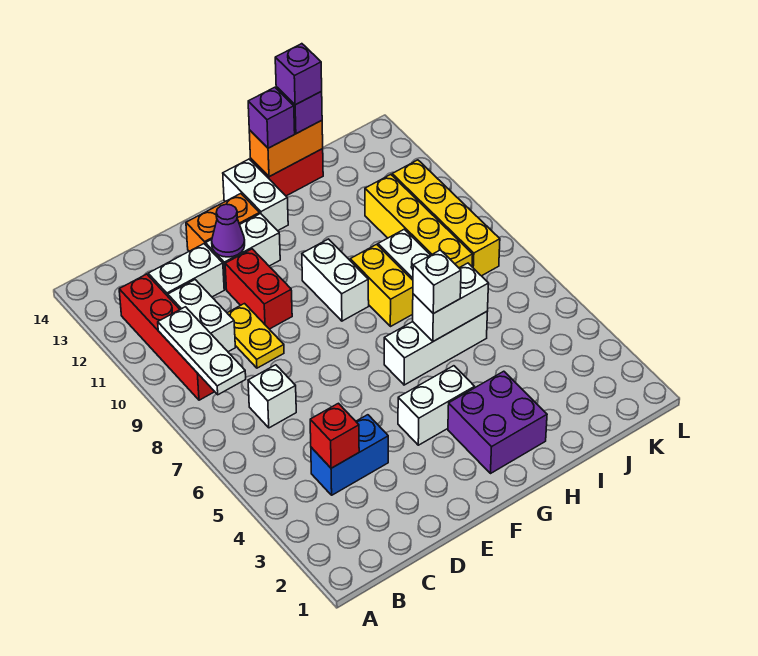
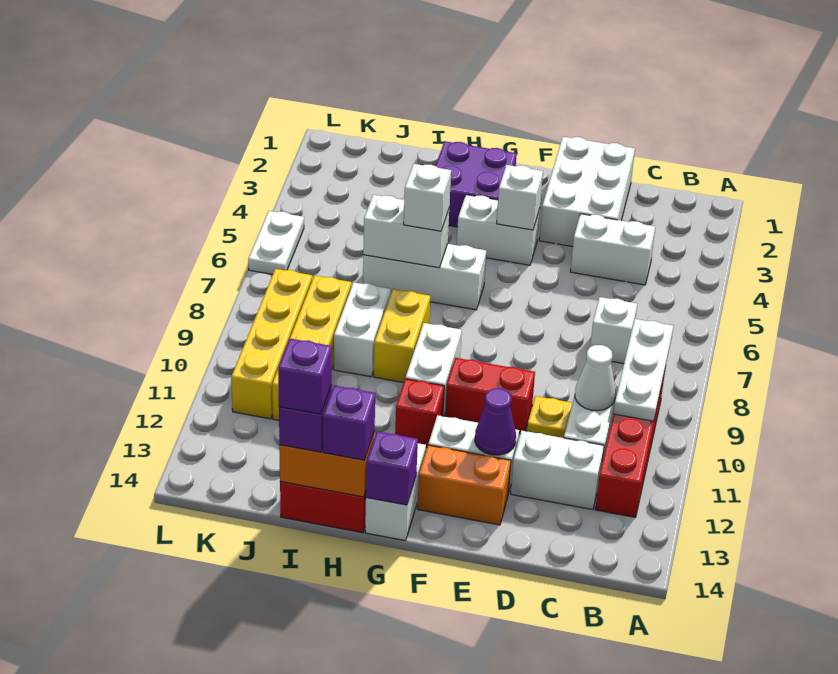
blue 1x2 brick [311,415,388,495] -> white 1x2 brick [570,214,655,285]
red 1x1 brick [310,403,359,468] -> red 1x1 brick moved to [395,379,444,447]
none -> white 1x1 cone [575,345,616,411]
none -> white 2x3 brick [539,137,635,247]
yellow 1x2 plate [227,304,284,368] -> yellow 1x1 plate [527,396,572,438]
red 1x2 brick [225,249,292,329] -> red 1x2 brick turned to [445,358,535,433]
none -> white 1x1 brick [497,165,543,230]
none -> purple 1x1 brick [366,431,418,505]
none -> white 1x2 plate [248,211,304,274]

